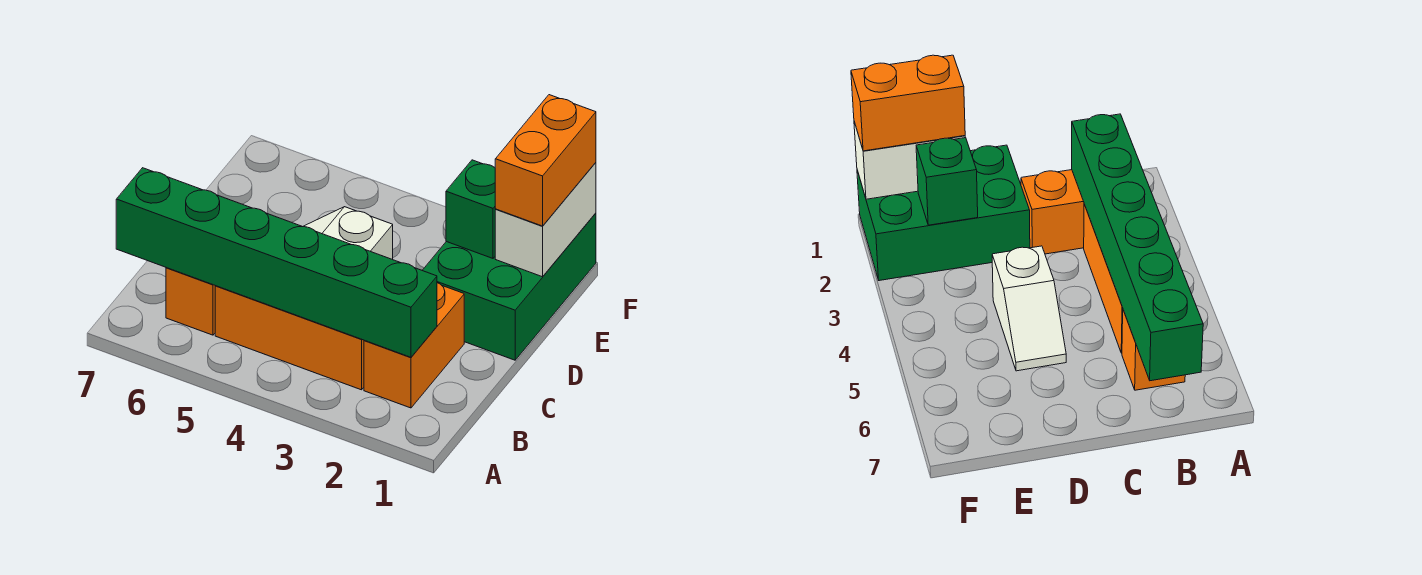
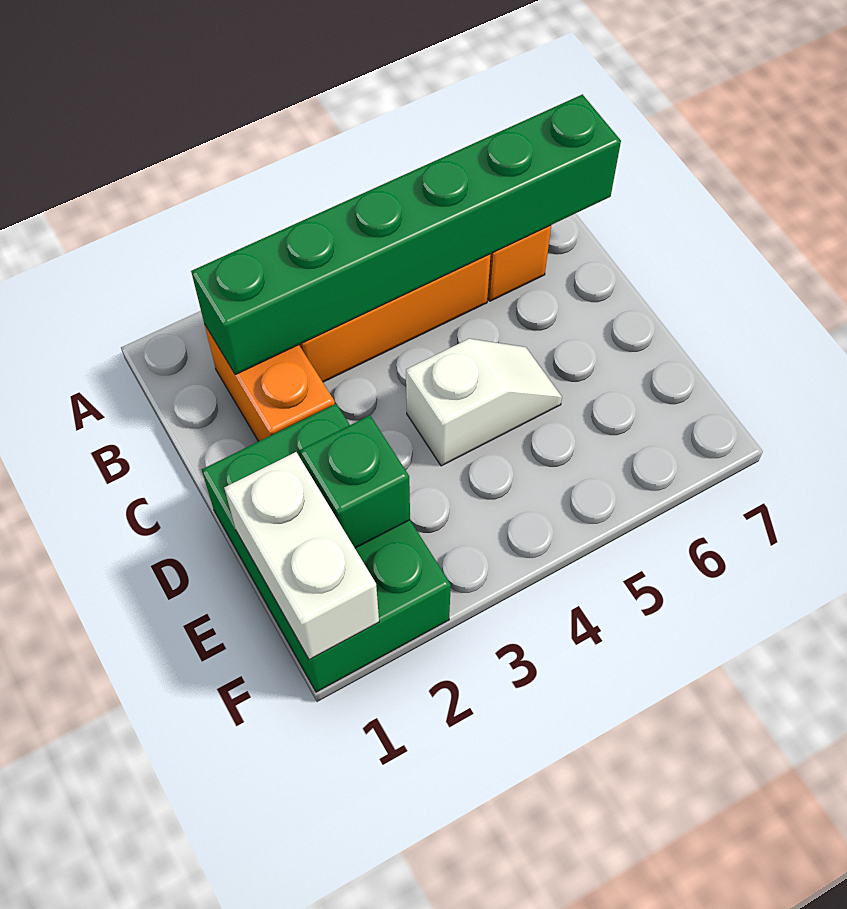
orange 1x2 brick [495,95,596,226] -> none

